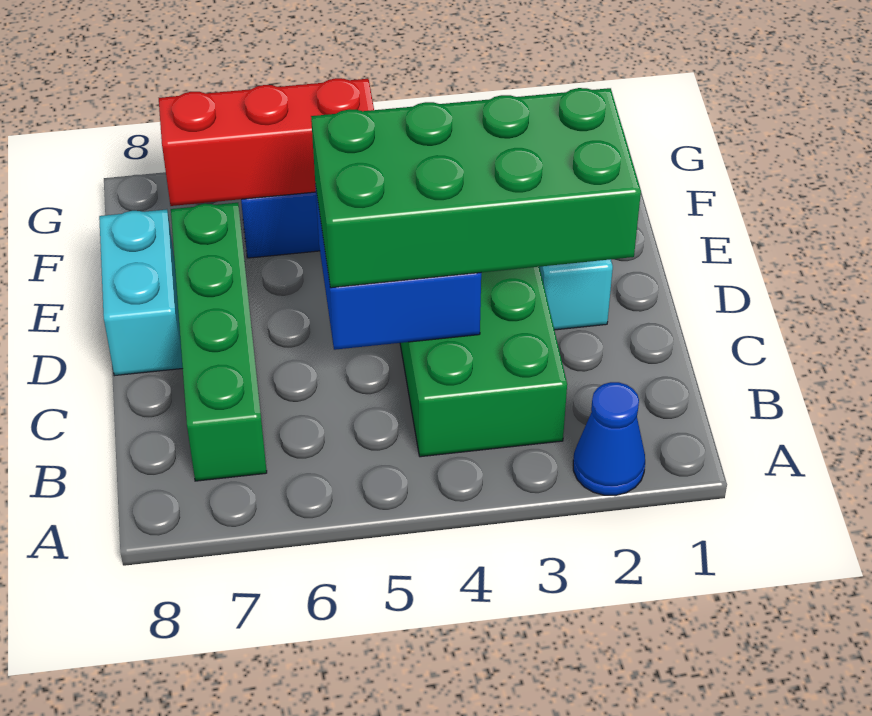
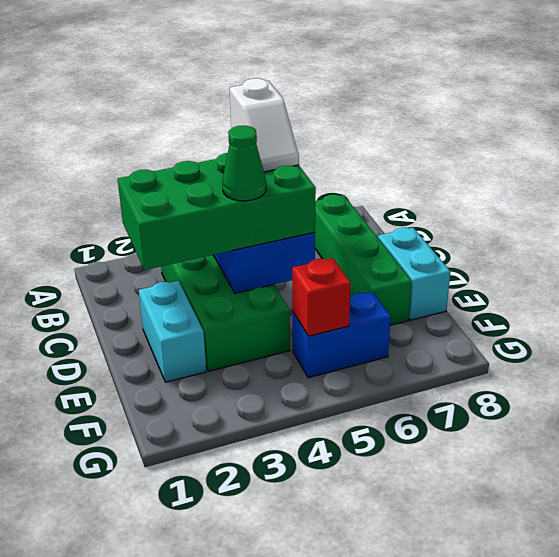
blue 1x1 cone [573,382,645,496] -> none
none -> white 1x2 slope [230,78,299,172]
none -> green 1x1 cone [222,126,266,201]
red 1x3 brick [159,78,374,206] -> red 1x1 brick [292,258,351,336]

